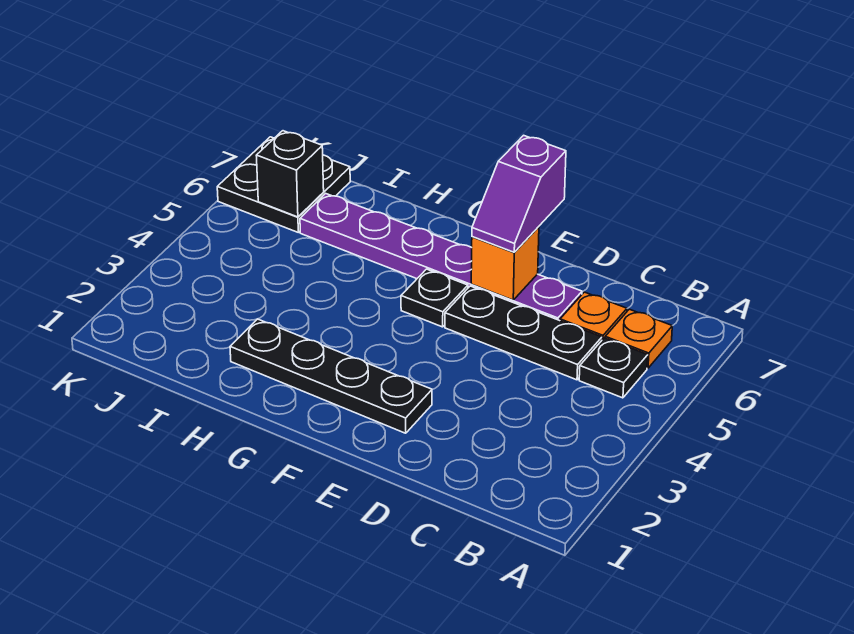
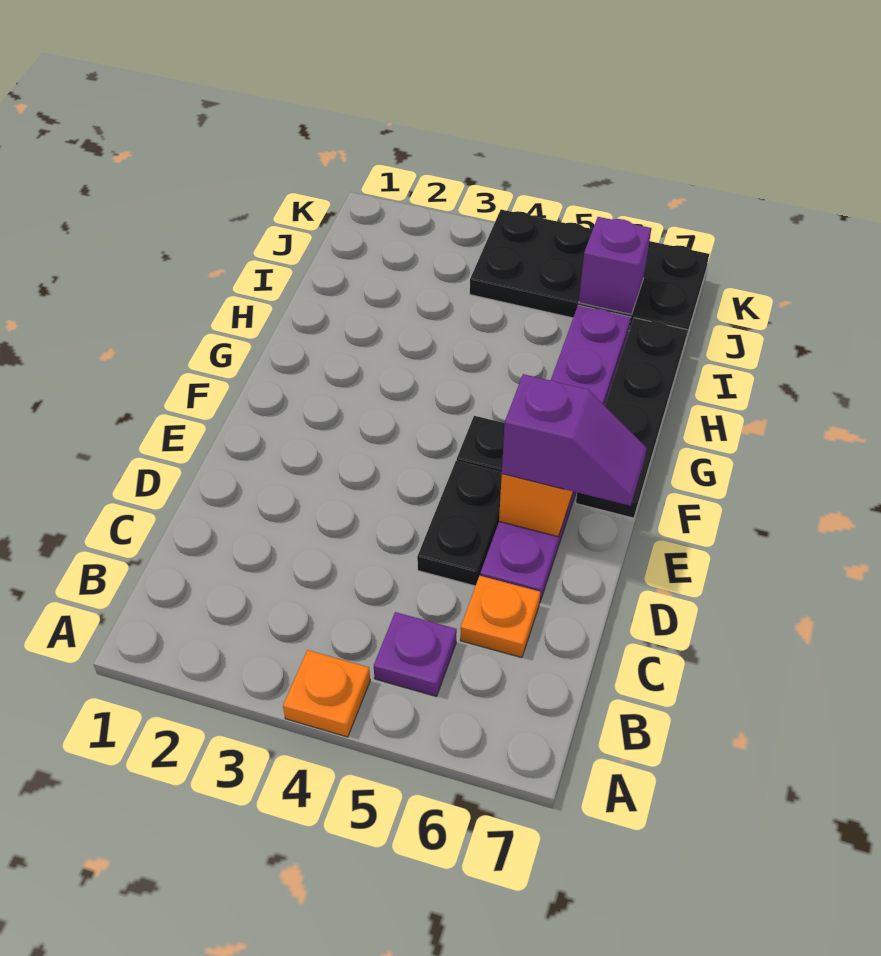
black 1x1 plate [579,338,648,398] -> purple 1x1 plate [374,612,457,697]
orange 1x1 plate [605,309,672,368] -> orange 1x1 plate moved to [283,650,370,737]
black 1x3 plate [445,286,602,380] -> black 1x2 plate [417,461,502,586]
black 1x4 plate [230,319,432,433] -> black 1x4 plate moved to [576,318,687,518]
purple 1x2 slope [472,135,566,252] -> purple 1x2 slope turned to [502,374,647,506]
black 2x2 plate [217,137,350,232] -> black 2x4 plate [470,210,709,341]
black 1x1 brick [256,131,324,217] -> purple 1x1 brick [579,217,651,314]

